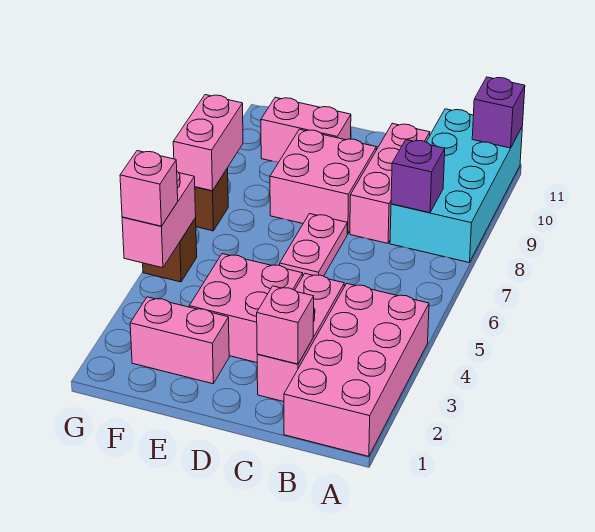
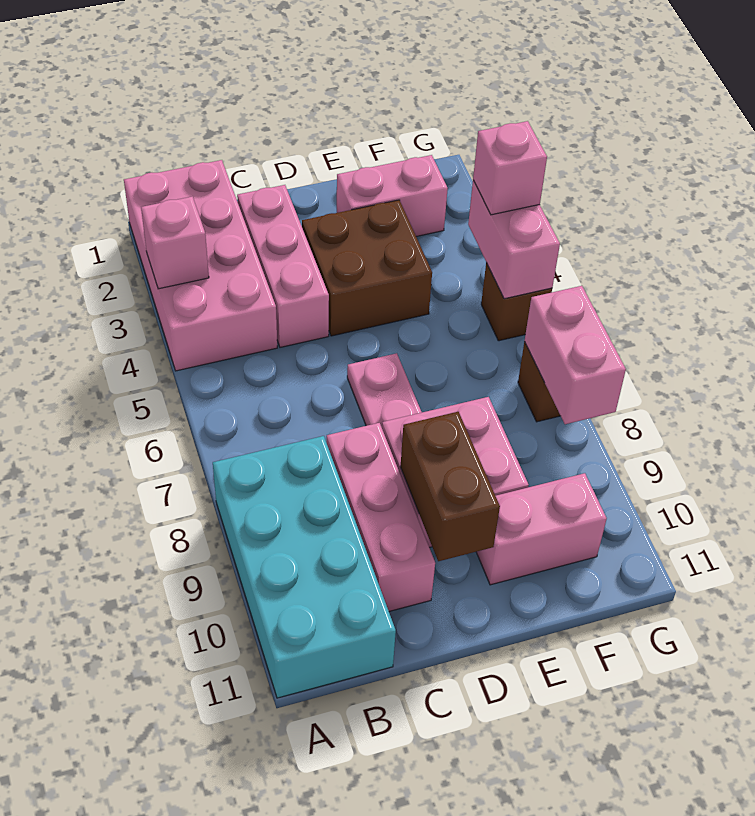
purple 1x1 brick [472,77,525,148] -> none
purple 1x1 brick [391,140,445,213] -> none
pink 1x1 brick [257,286,314,364] -> pink 1x1 brick moved to [141,197,209,289]
pink 2x2 brick [189,254,303,363] -> brown 2x2 brick [302,200,432,336]
none -> brown 1x2 brick [401,412,500,561]

